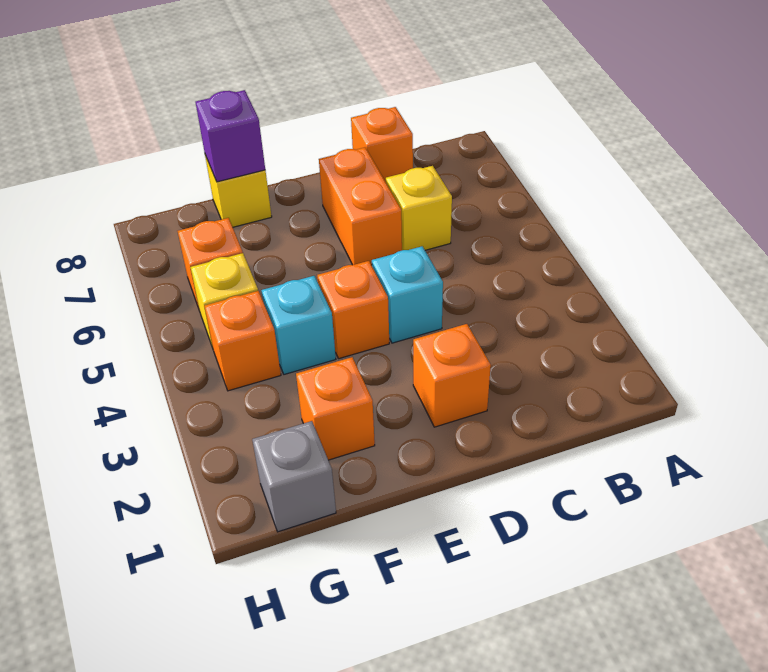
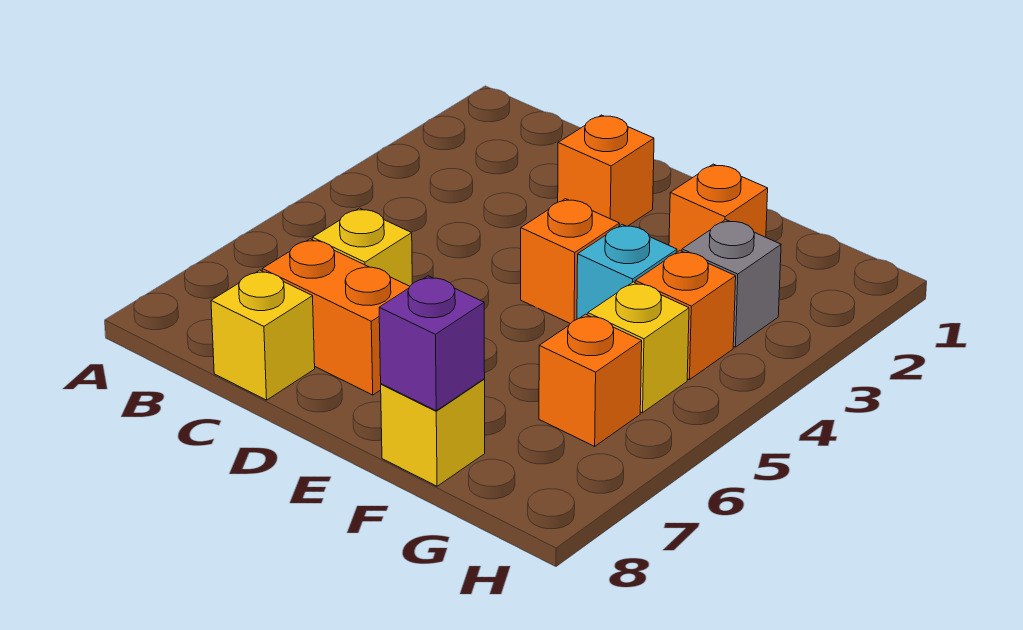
orange 1x1 brick [351,107,413,182] -> yellow 1x1 brick [211,270,315,400]
cyan 1x1 brick [372,246,443,343] -> none
orange 1x2 brick [319,148,402,265] -> orange 1x2 brick turned to [262,239,410,395]
grey 1x1 brick [252,421,336,532] -> grey 1x1 brick moved to [682,220,781,347]

